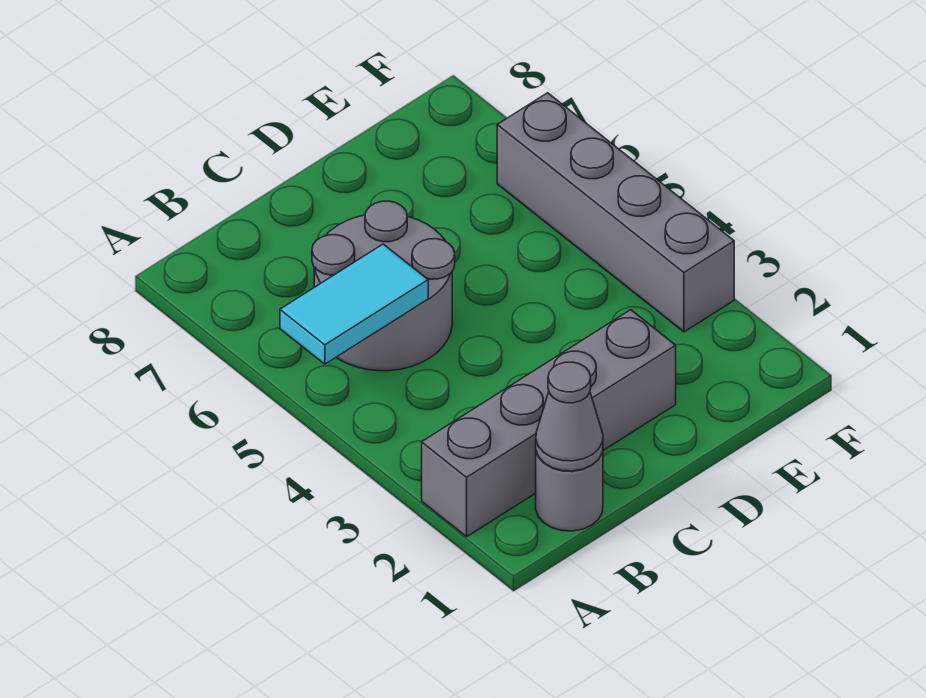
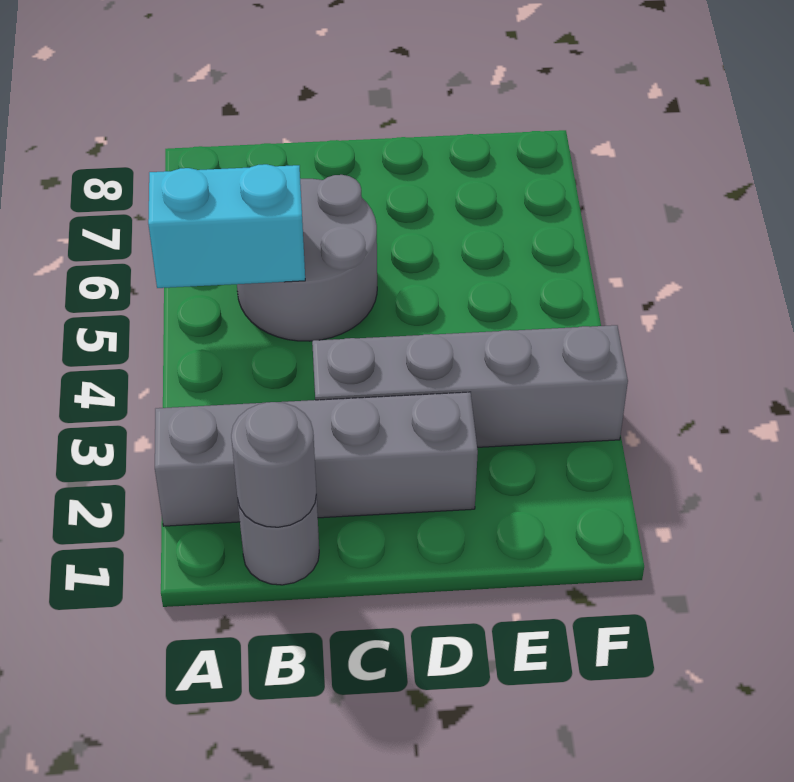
cyan 1x2 tile [280,244,428,364] -> cyan 1x2 brick [148,164,305,288]
grey 1x1 cone [536,362,603,471] -> grey 1x1 round brick [231,402,316,527]
grey 1x4 brick [497,93,734,332] -> grey 1x4 brick turned to [312,325,628,447]

